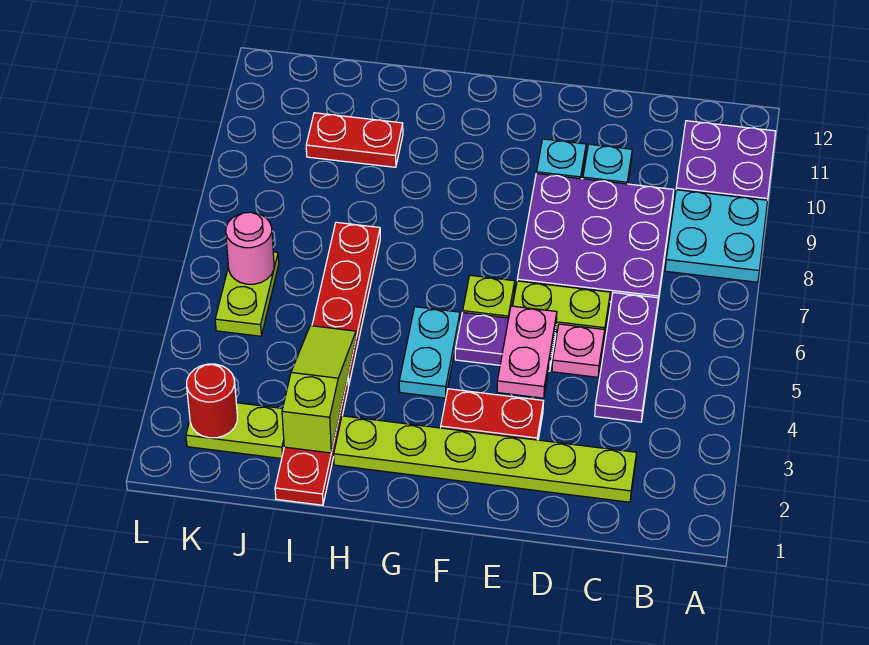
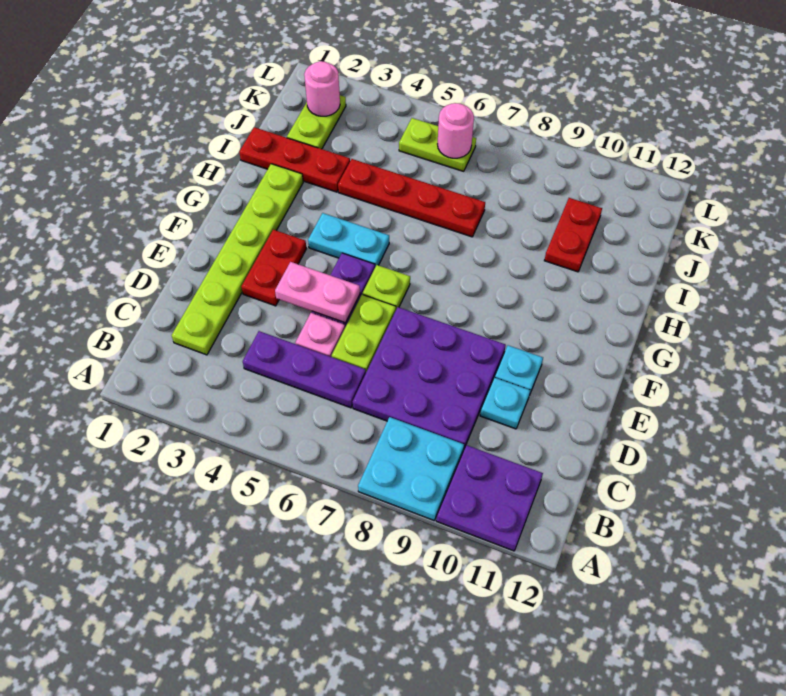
lime 1x3 slope [282,326,356,453] -> none
red 1x1 round brick [187,364,237,438] -> pink 1x1 round brick [304,61,340,116]

